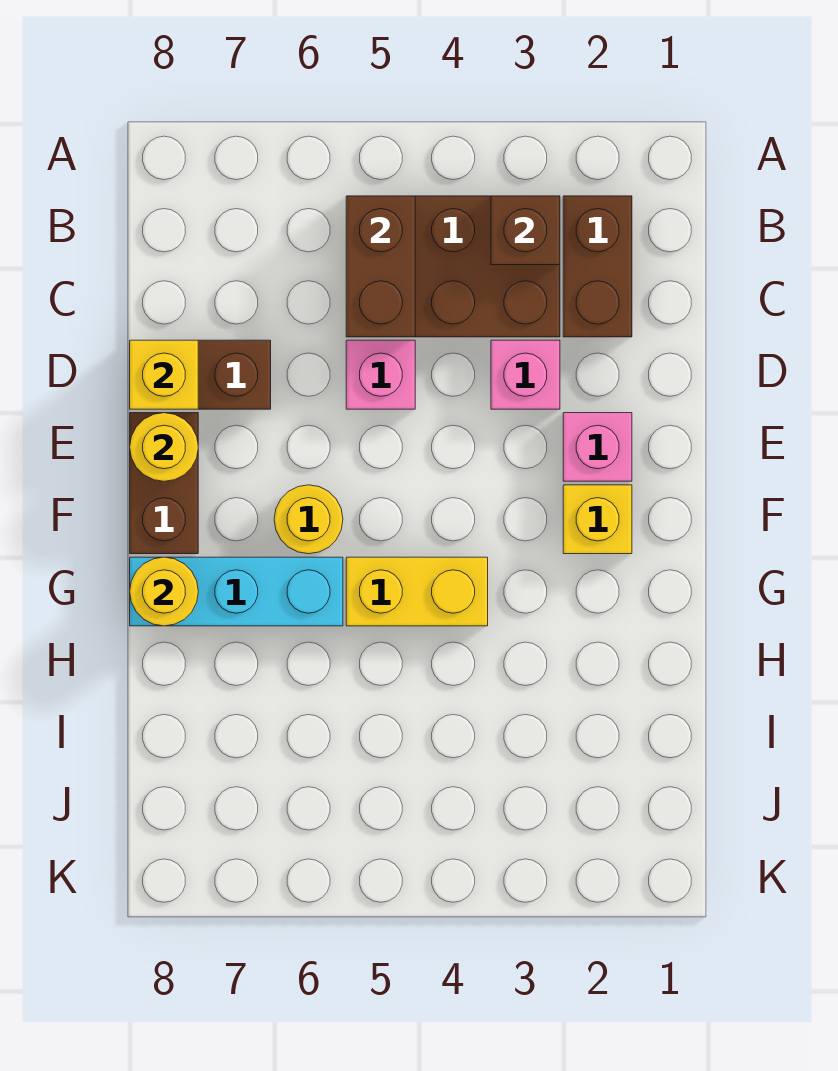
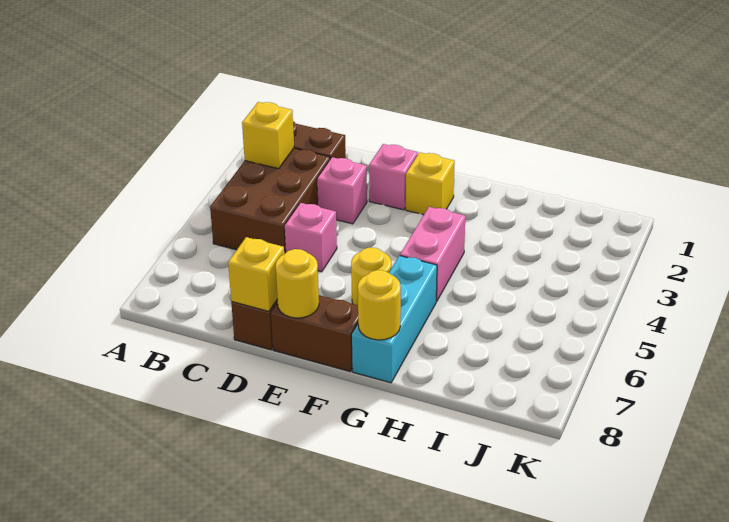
brown 1x1 brick [491,196,560,265] -> yellow 1x1 brick [242,102,294,169]
brown 1x2 brick [346,196,415,337] -> none
yellow 1x2 brick [346,557,488,626] -> pink 1x2 brick [400,207,465,301]

